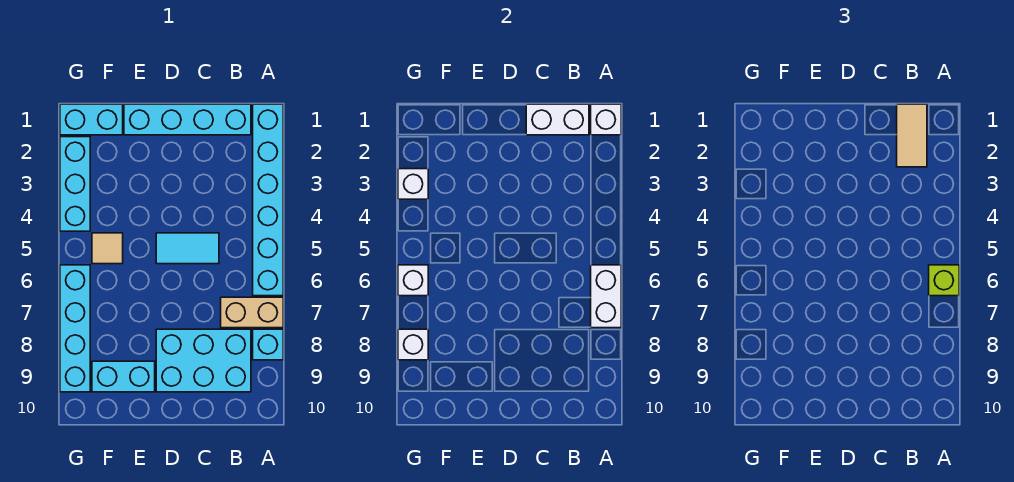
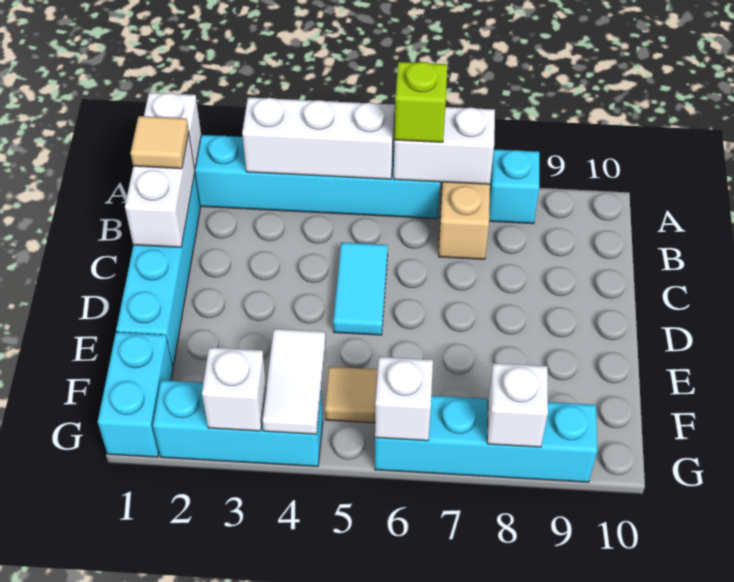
none -> white 1x3 brick [242,97,395,179]
tan 1x2 tile [897,104,927,167] -> tan 1x1 tile [131,116,189,169]
cyan 2x3 brick [156,329,251,392] -> none
cyan 1x2 brick [92,361,155,392] -> none
none -> white 1x2 tile [262,329,326,434]

